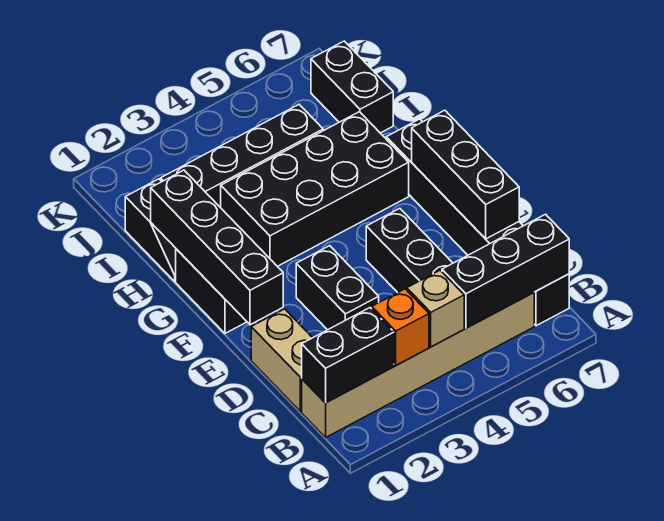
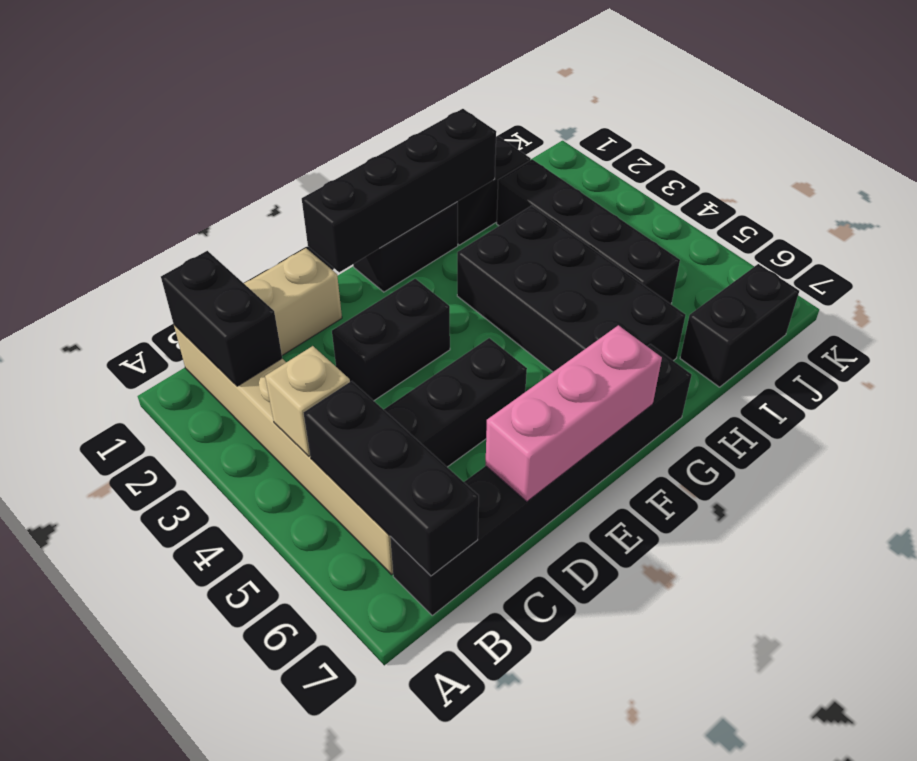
orange 1x1 brick [372,289,429,365] -> none
black 1x3 brick [412,110,519,239] -> pink 1x3 brick [485,325,662,502]

